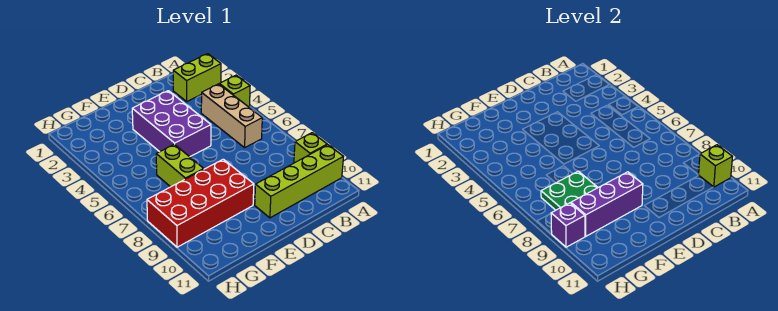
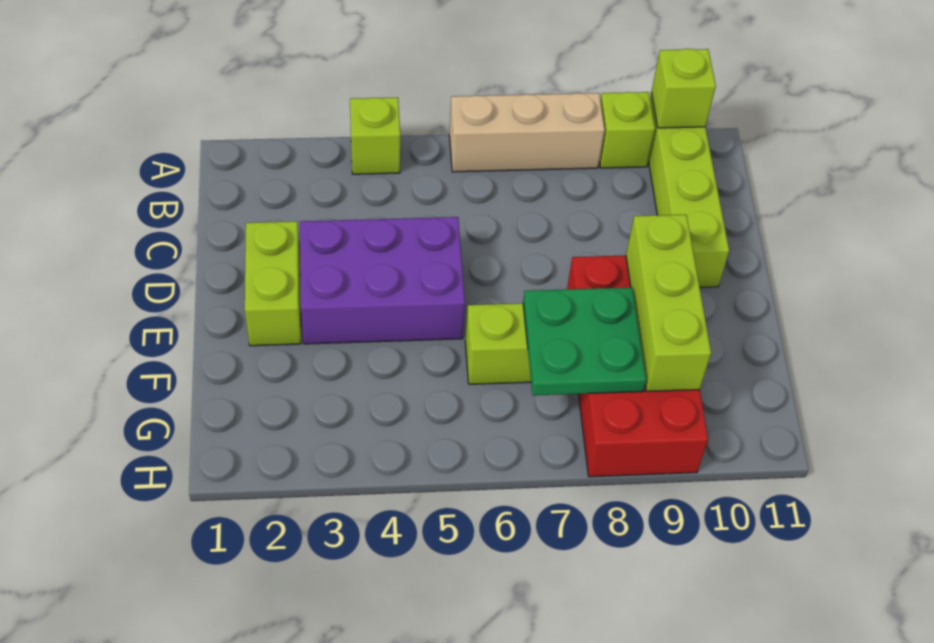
lime 1x2 brick [173,54,221,101] -> lime 1x2 brick moved to [245,221,301,346]
tan 1x3 brick [201,84,262,148] -> tan 1x3 brick moved to [449,93,605,172]
purple 1x3 brick [571,172,643,236] -> lime 1x3 brick [626,215,711,391]
purple 1x1 brick [551,203,585,247] -> none

